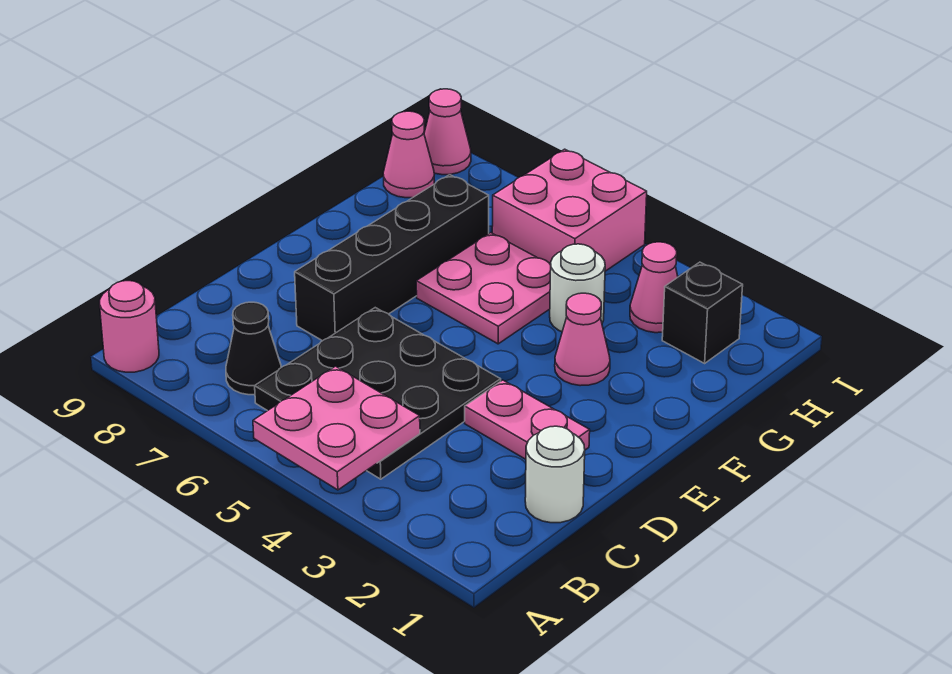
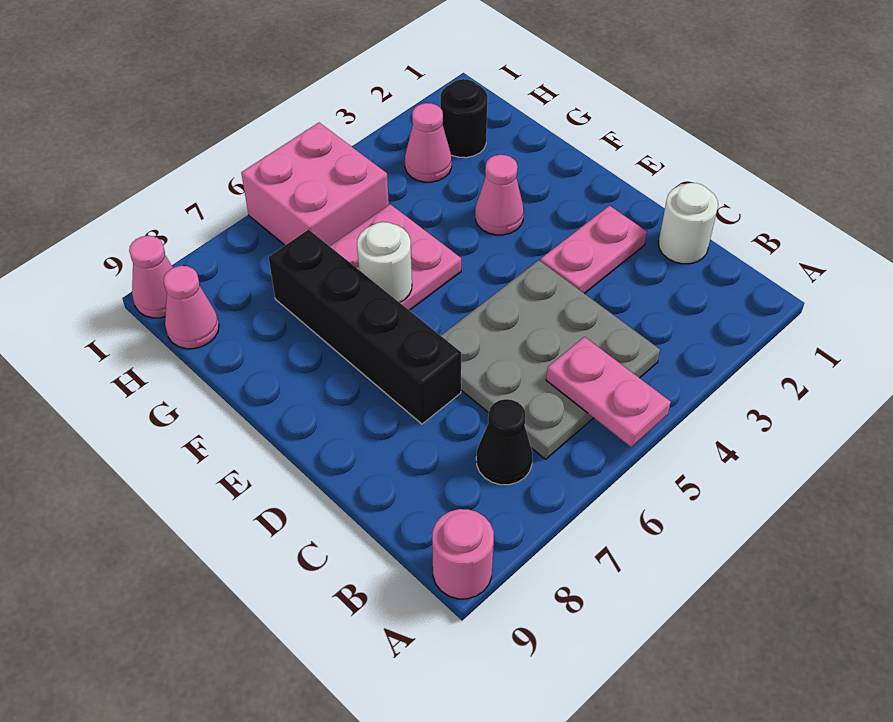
pink 2x2 plate [253,366,420,490] -> pink 1x2 plate [546,337,671,447]
black 3x3 plate [255,308,501,479] -> grey 3x3 plate [441,260,660,459]
white 1x1 round brick [550,244,605,332] -> white 1x1 round brick moved to [357,222,412,303]
black 1x1 brick [662,262,743,363] -> black 1x1 round brick [440,79,488,158]

